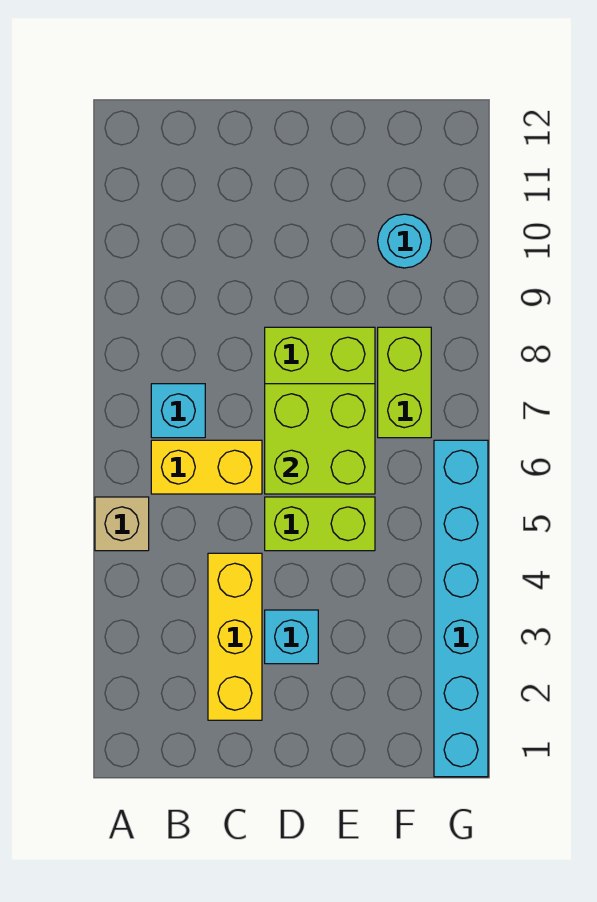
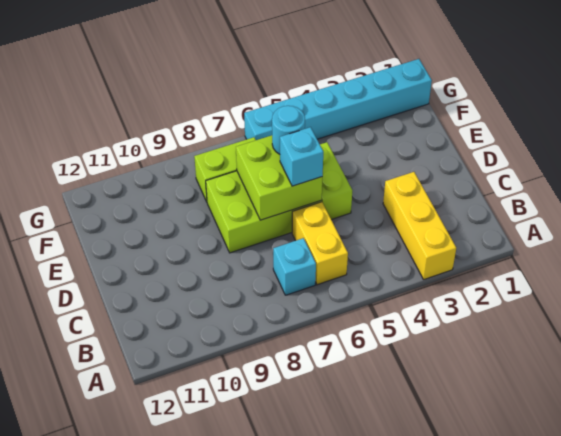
tan 1x1 brick [95,497,149,551] -> none
yellow 1x3 brick [208,553,262,720] -> yellow 1x3 brick turned to [383,172,456,279]
cyan 1x1 brick [265,610,318,664] -> cyan 1x1 brick moved to [280,127,323,186]
cyan 1x1 round brick [378,214,431,268] -> cyan 1x1 round brick moved to [272,106,305,154]

